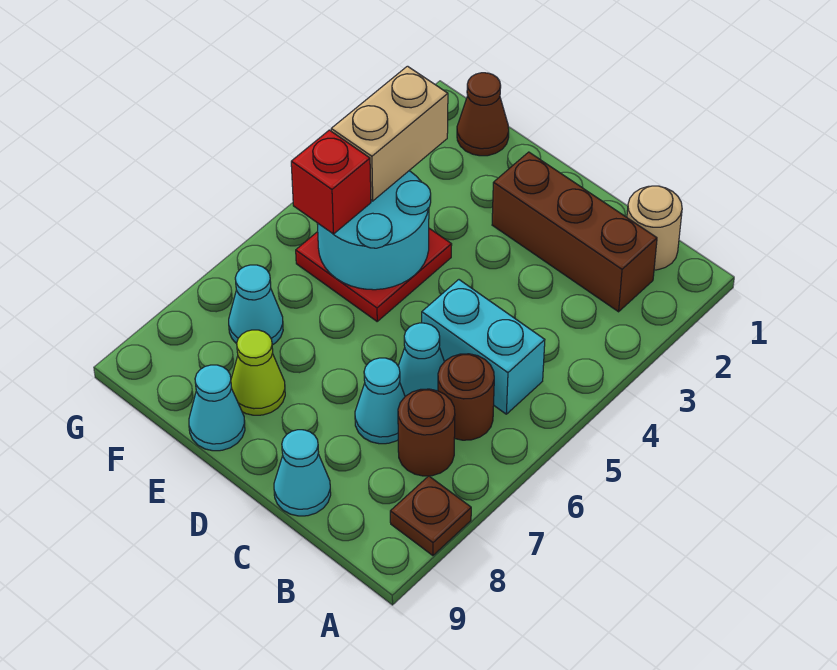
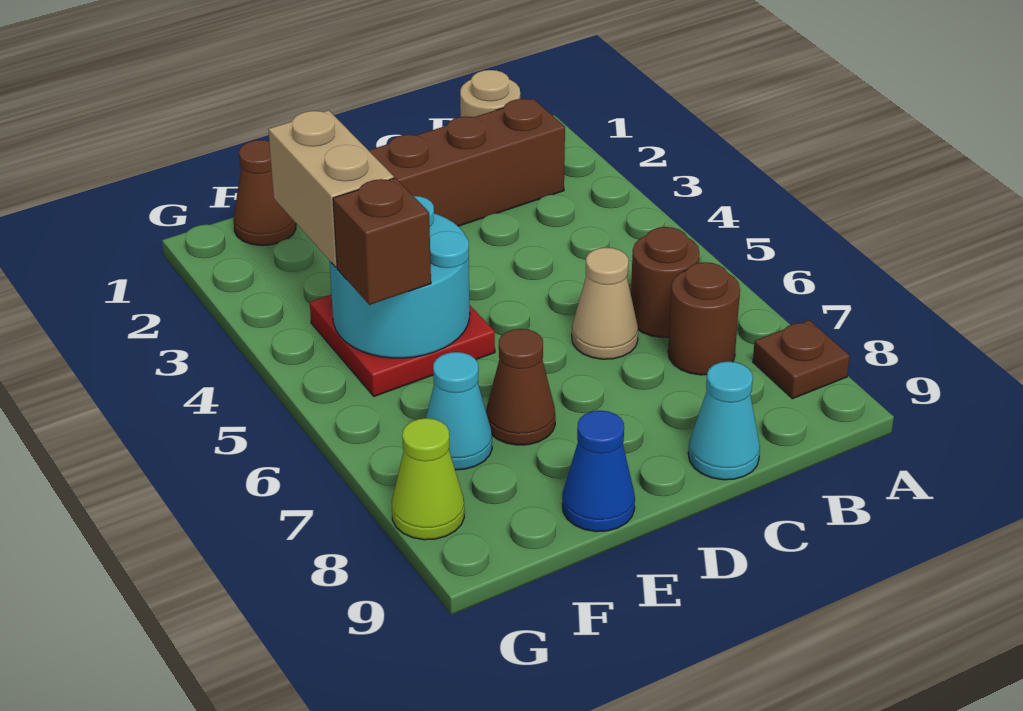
cyan 1x2 brick [422,280,545,414] -> none
cyan 1x1 cone [398,323,444,396] -> tan 1x1 cone [572,248,638,359]
cyan 1x1 cone [355,358,405,444] -> none
none -> brown 1x1 cone [486,329,555,445]
lime 1x1 cone [231,330,285,415] -> lime 1x1 cone moved to [392,418,464,540]
cyan 1x1 cone [189,365,245,451] -> blue 1x1 cone [562,411,635,532]
red 1x1 brick [291,130,371,234] -> brown 1x1 brick [333,178,431,305]

